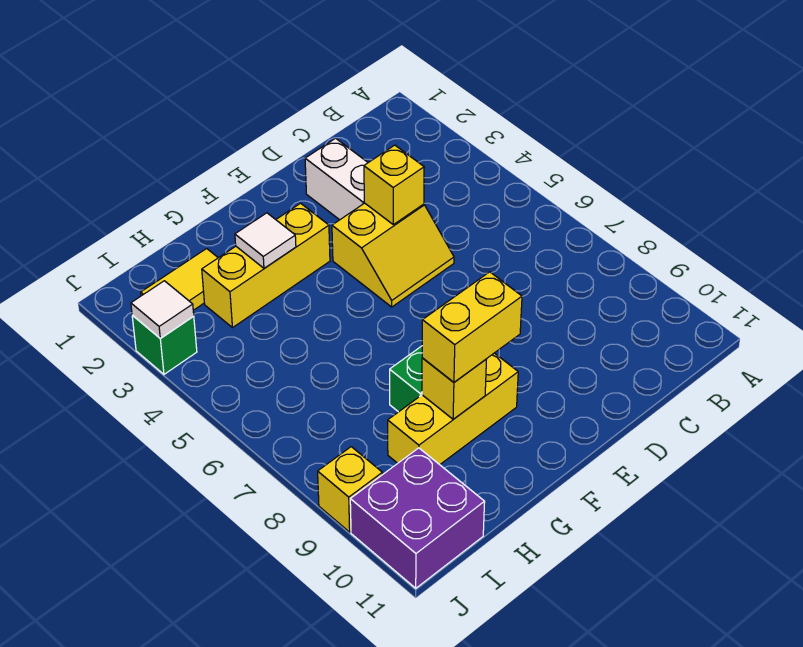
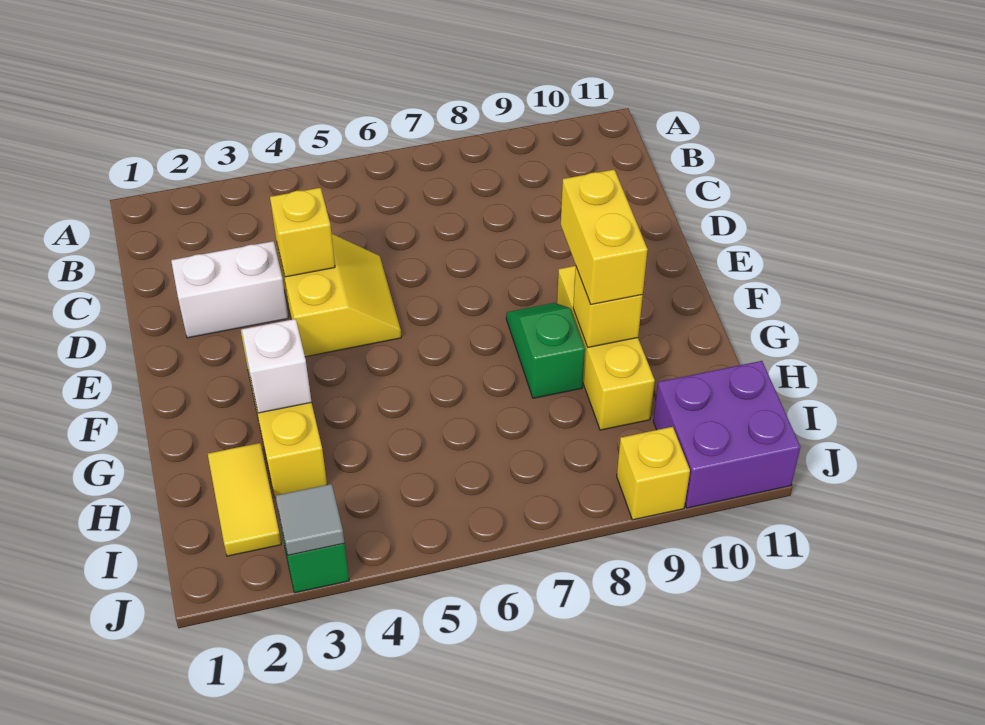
white 1x1 tile [235,213,296,268] -> white 1x1 brick [242,319,311,413]
white 1x1 tile [131,281,194,338] -> grey 1x1 tile [276,484,344,555]

